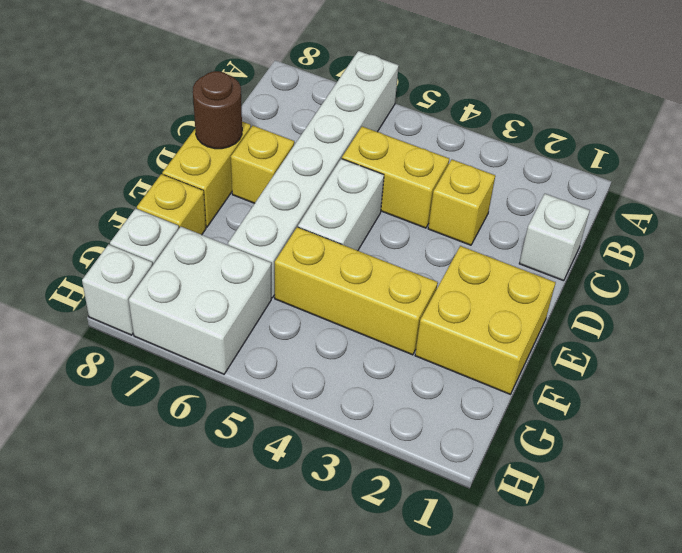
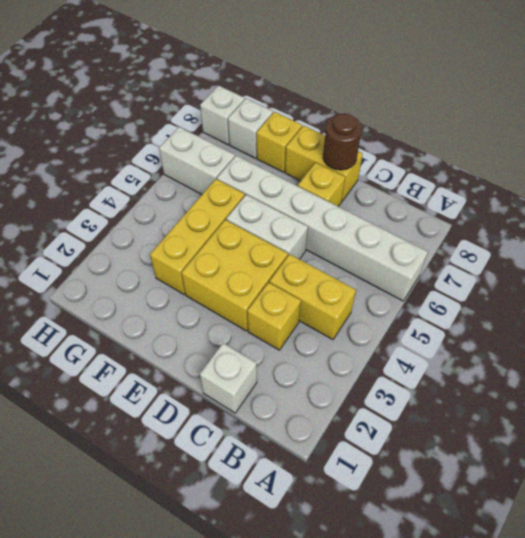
yellow 1x2 brick [342,127,449,228] -> yellow 1x2 brick turned to [269,254,356,340]
yellow 2x2 brick [415,246,556,394] -> yellow 2x2 brick moved to [182,220,288,331]
white 2x2 brick [129,227,271,374] -> white 1x2 brick [159,127,235,194]

